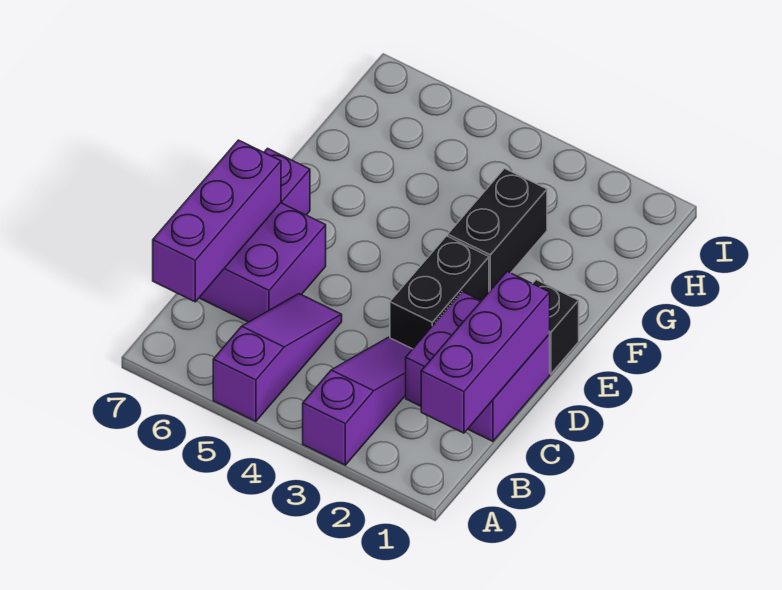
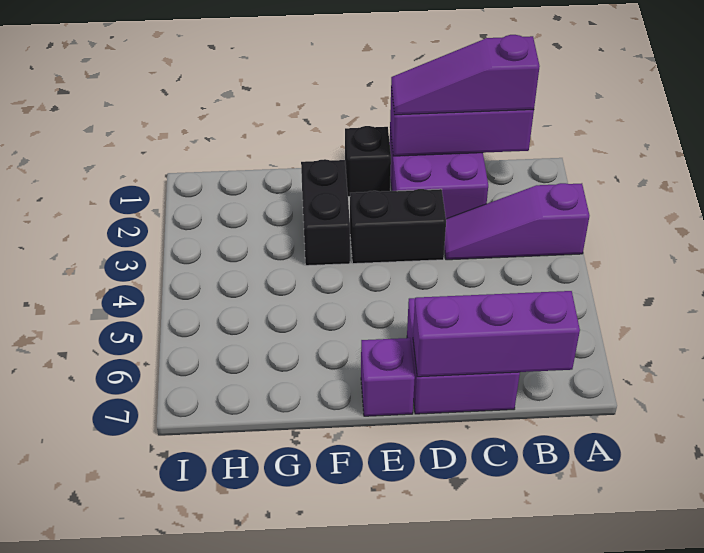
purple 1x3 slope [213,294,342,421] -> purple 1x3 slope moved to [391,35,540,115]
black 1x2 brick [448,168,547,292] -> black 1x2 brick turned to [301,159,350,266]

